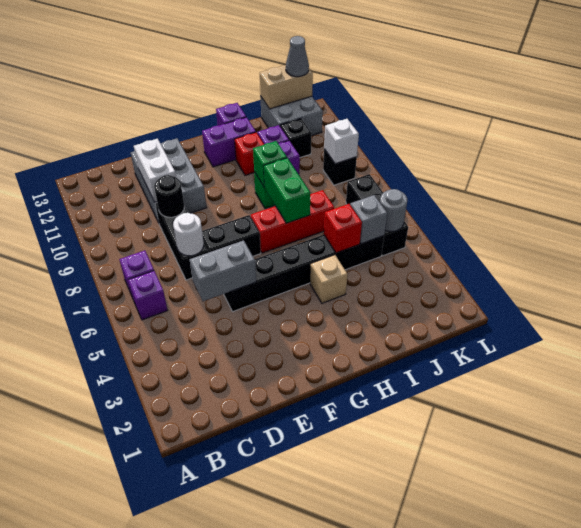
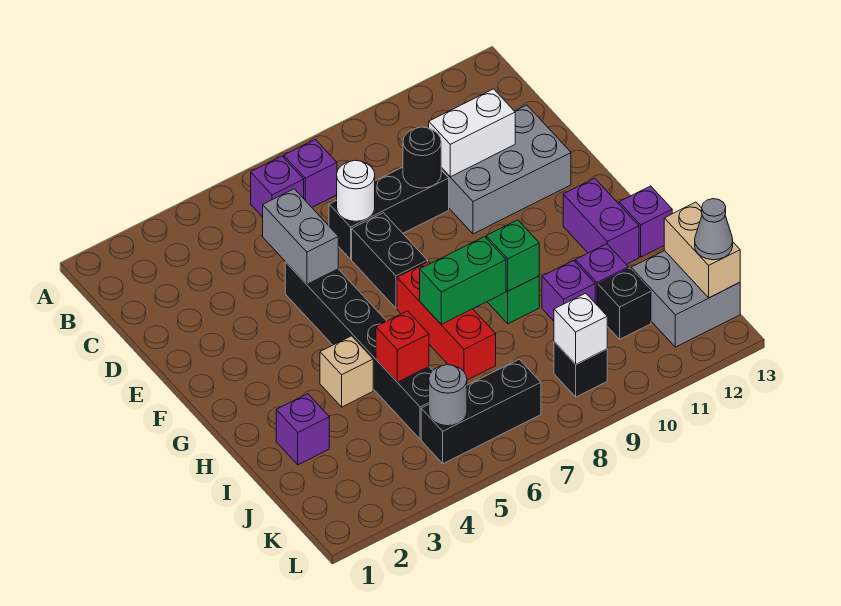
red 1x1 brick [235,132,264,175] -> none
none -> purple 1x1 brick [276,394,329,465]
grey 1x1 brick [350,195,387,244] -> none

